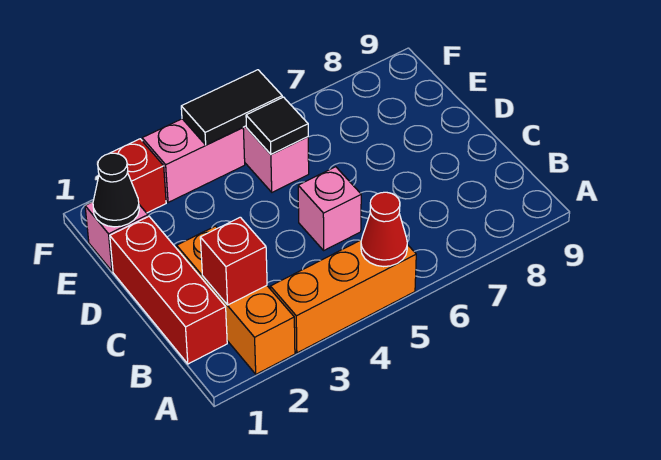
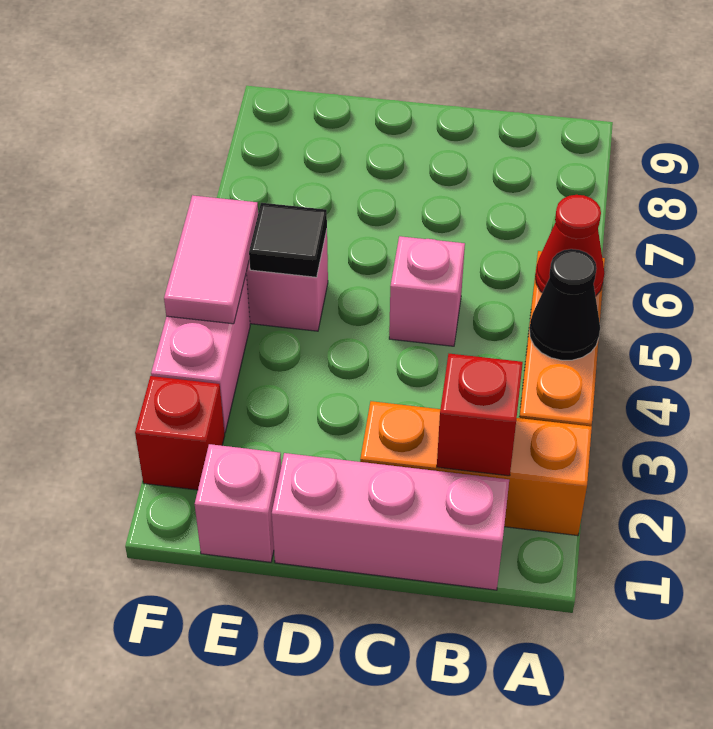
red 1x3 brick [110,217,227,364] -> pink 1x3 brick [272,453,509,590]
black 1x1 cone [93,153,139,227] -> black 1x1 cone moved to [529,249,600,360]
black 1x2 tile [181,70,282,145] -> pink 1x2 tile [164,195,258,324]

